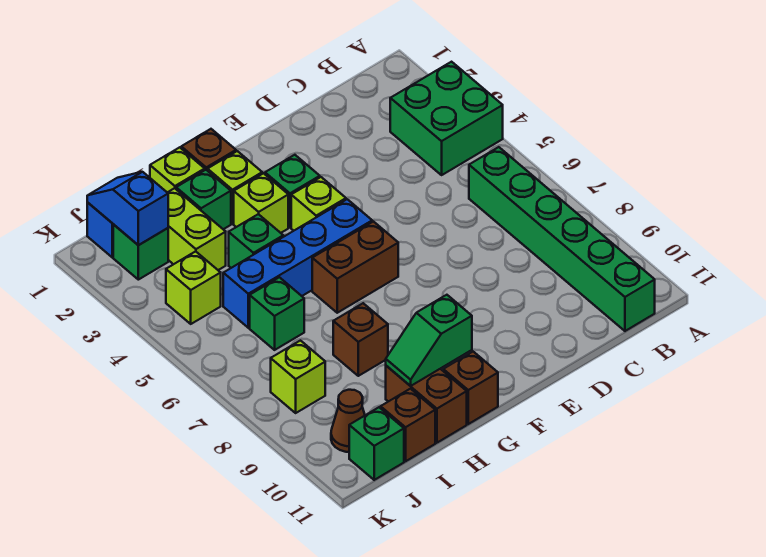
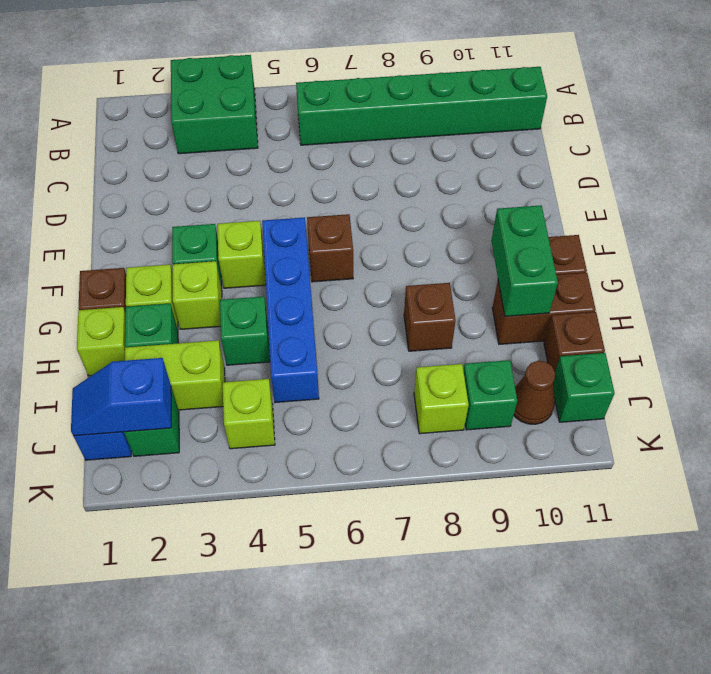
brown 1x2 brick [312,222,398,313] -> brown 1x1 brick [307,214,353,282]
green 1x2 slope [386,295,472,386] -> green 1x2 brick [491,205,558,316]
green 1x1 brick [250,277,304,350] -> green 1x1 brick moved to [463,360,517,430]

